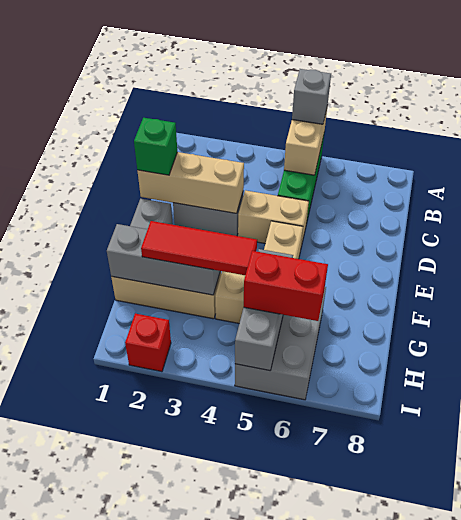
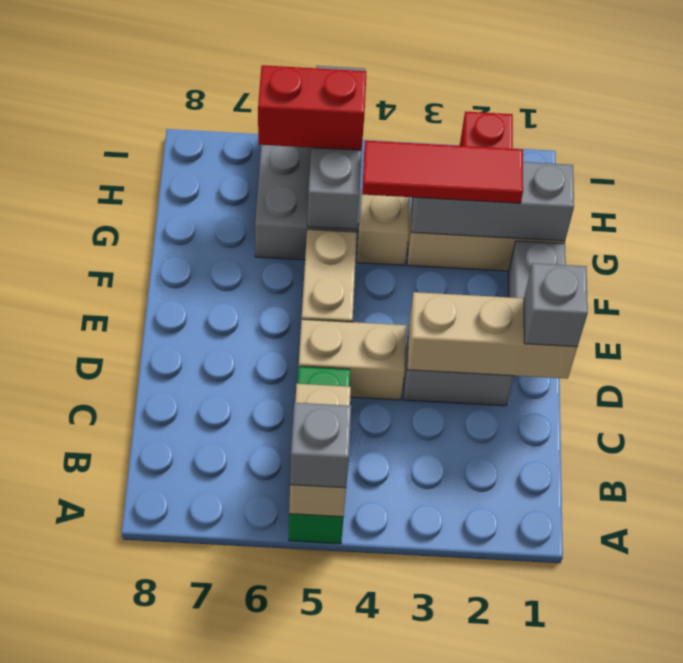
green 1x1 brick [134,118,177,175] -> grey 1x1 brick [524,263,588,347]

